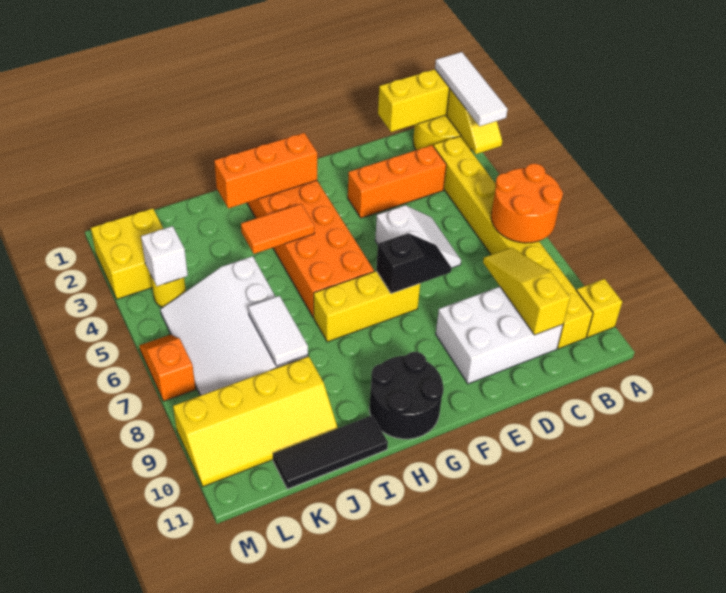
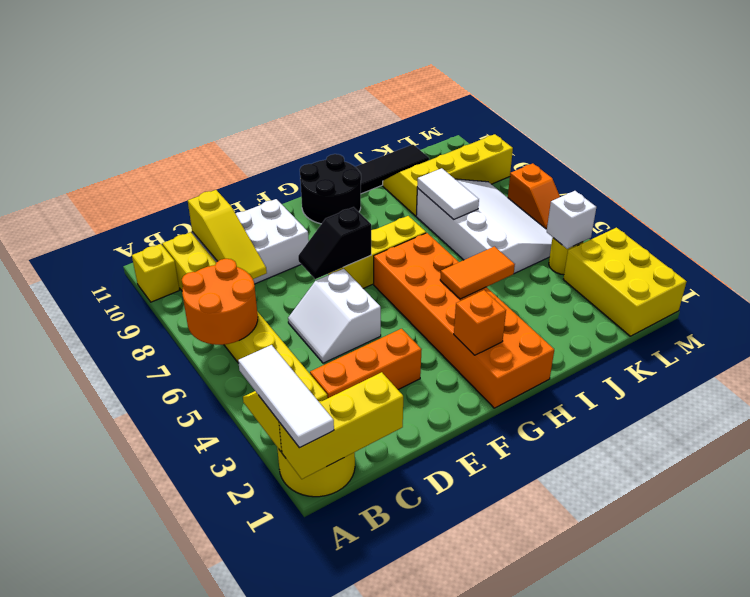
orange 1x3 brick [214,133,317,209] -> orange 1x1 brick [454,290,506,355]
yellow 2x2 brick [91,208,163,299] -> yellow 2x3 brick [563,228,687,336]

